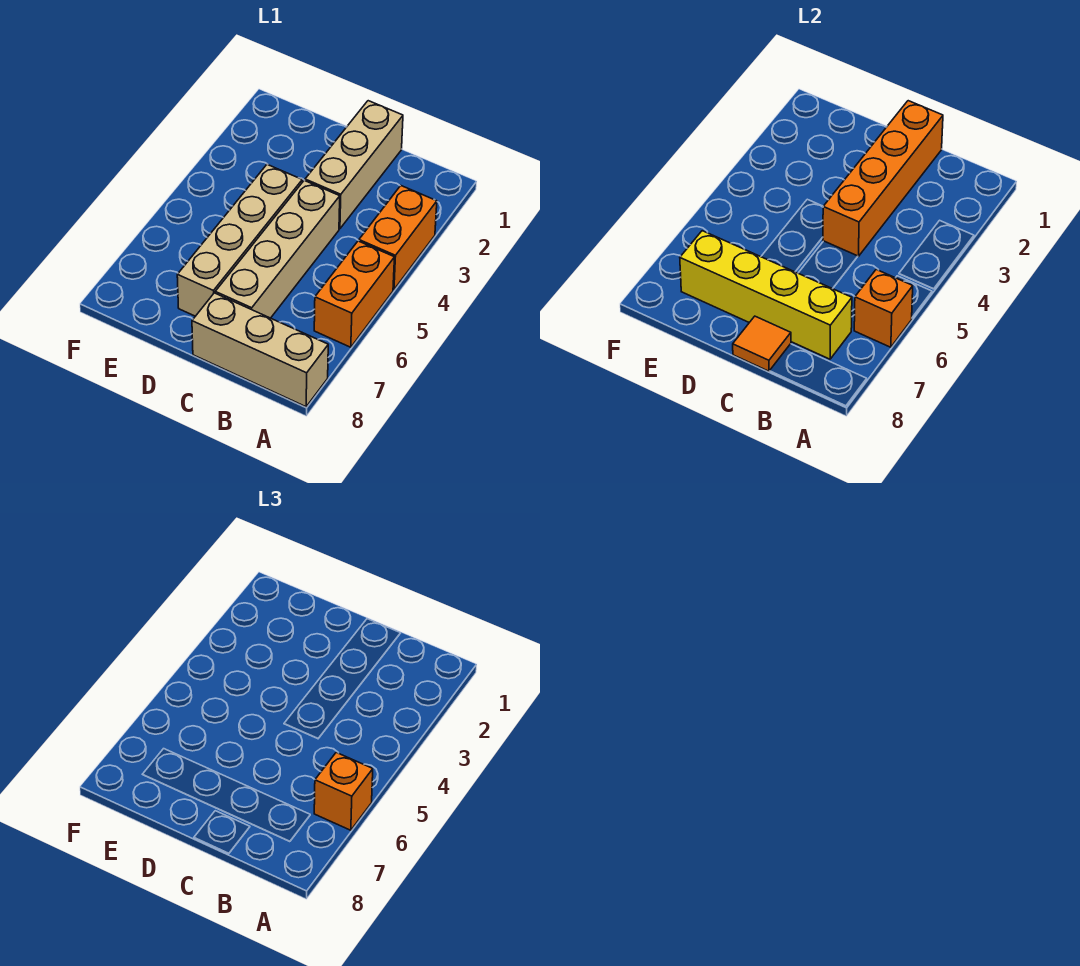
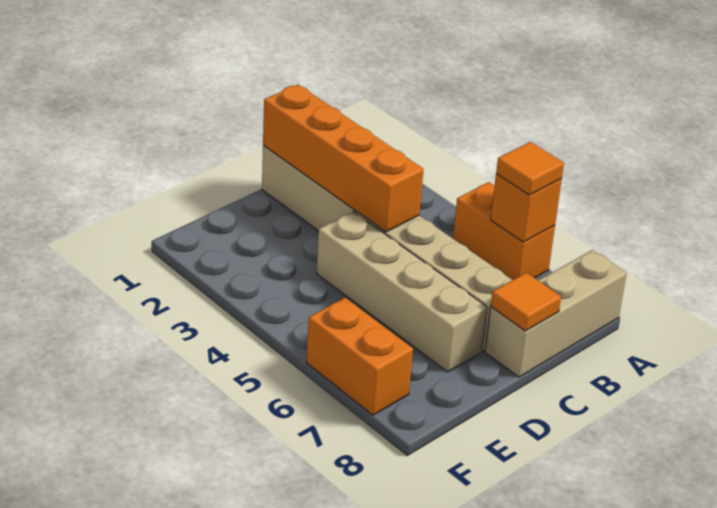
orange 1x2 brick [359,186,437,290] -> orange 1x2 brick moved to [307,298,413,415]
orange 1x1 brick [314,753,373,830] -> orange 1x1 tile [496,142,564,195]
yellow 1x4 brick [680,231,852,359] -> none

